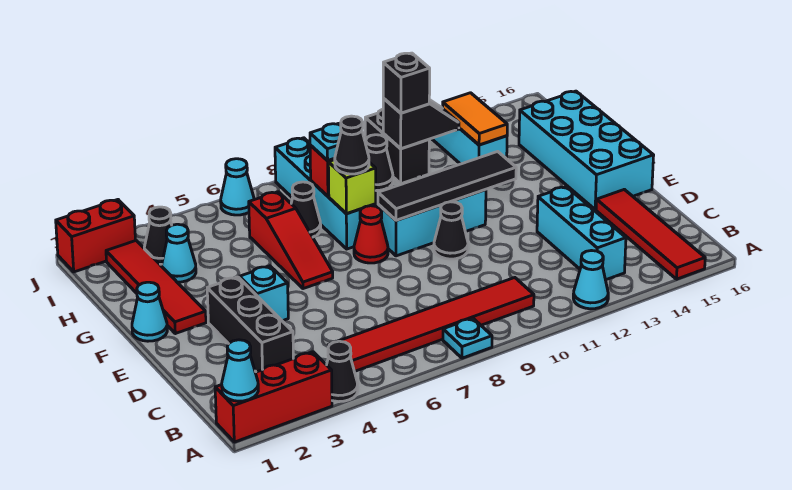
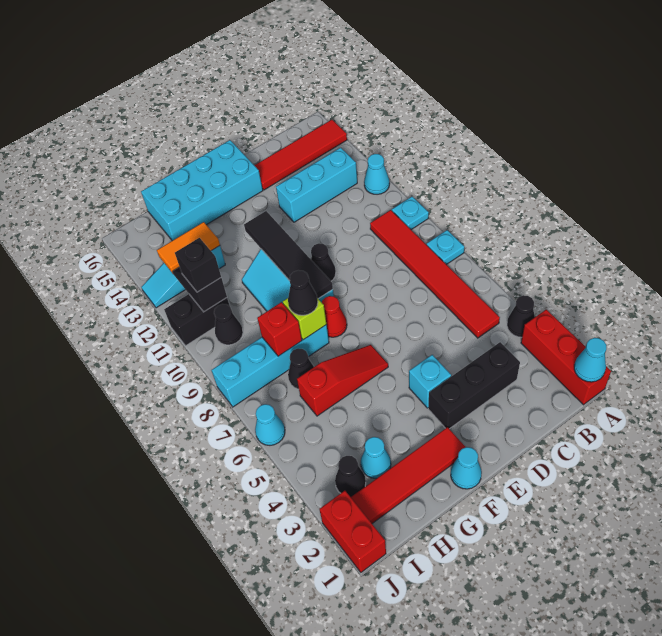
cyan 1x1 plate [310,123,341,161] -> cyan 1x1 plate moved to [392,197,429,230]

